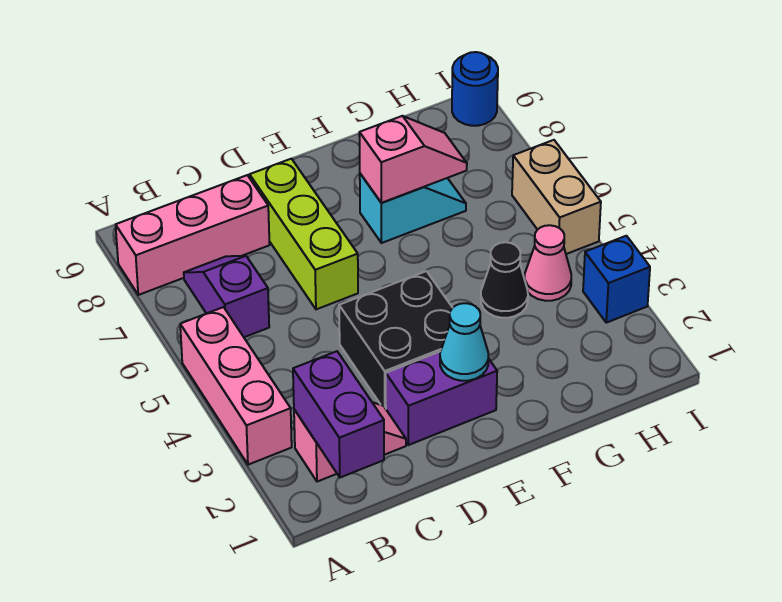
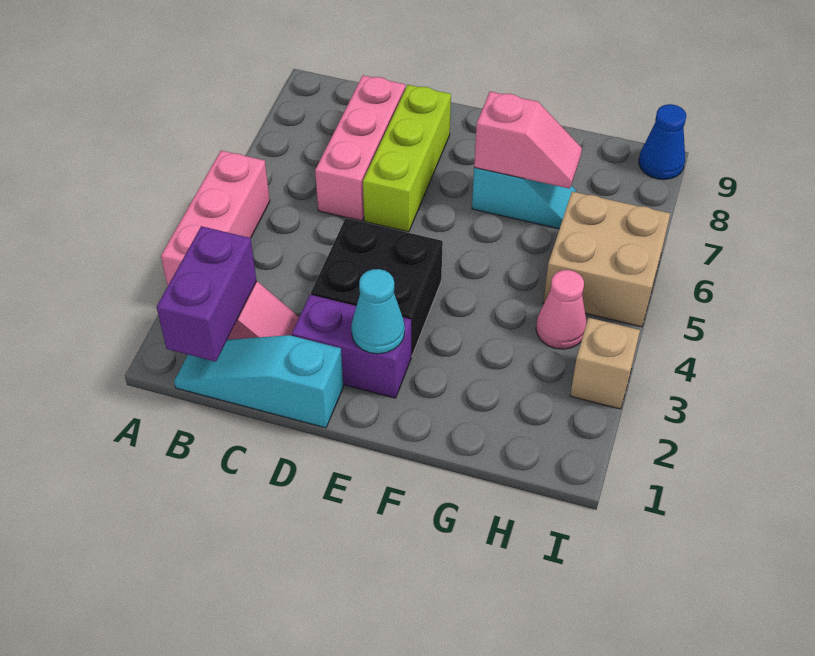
pink 1x3 brick [116,175,270,295] -> pink 1x3 brick turned to [315,75,405,221]
none -> cyan 1x3 slope [174,335,343,428]
purple 1x2 slope [184,256,269,337] -> none
black 1x1 cone [481,242,528,318] -> none
blue 1x1 brick [583,236,650,323] -> tan 1x1 brick [570,318,640,409]
tan 1x2 brick [512,140,601,254] -> tan 2x2 brick [543,192,670,327]
blue 1x1 round brick [452,52,498,126] -> blue 1x1 cone [639,104,686,179]

